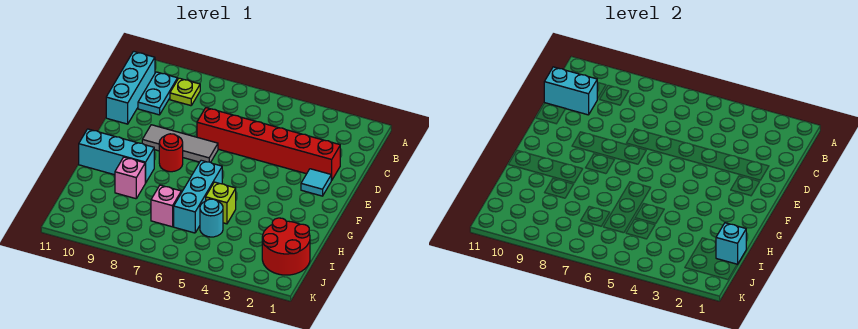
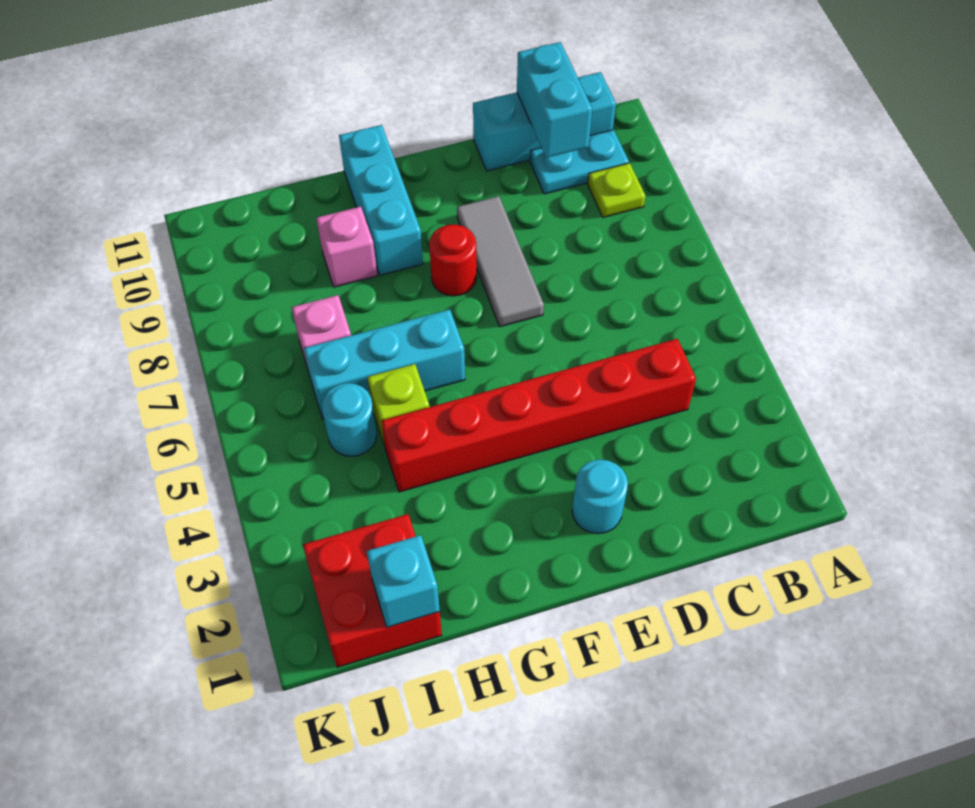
red 1x6 brick [197,108,340,180] -> red 1x6 brick turned to [381,339,696,492]
cyan 1x1 tile [301,169,332,196] -> cyan 1x1 round brick [572,460,628,534]
red 2x2 round brick [262,218,310,275] -> red 2x2 brick [303,514,442,667]

